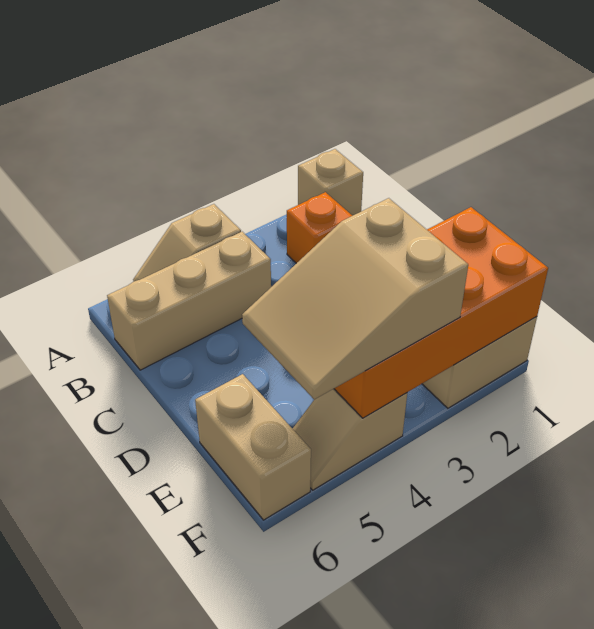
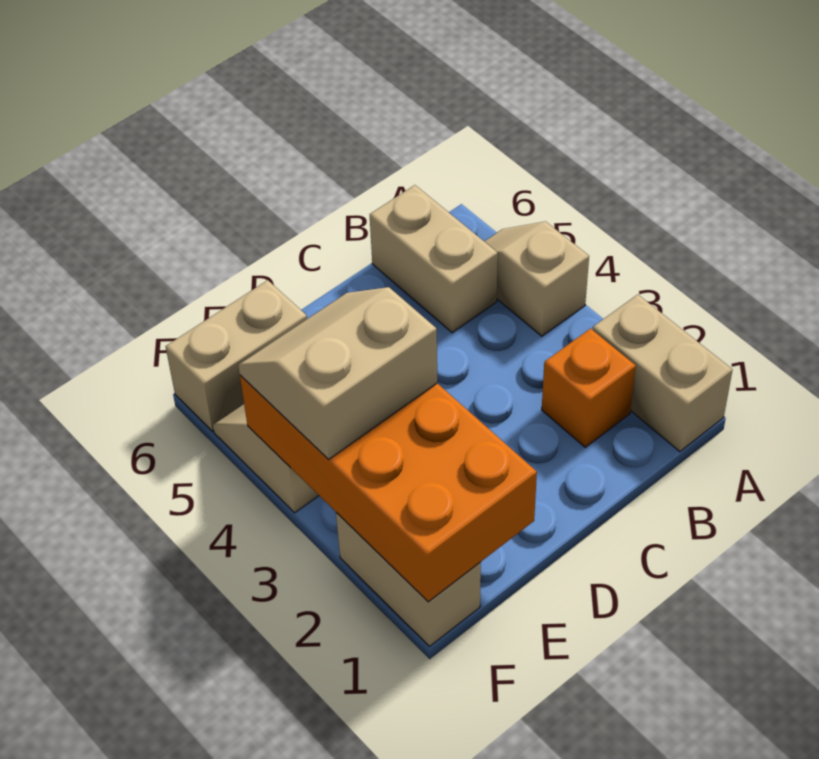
tan 1x1 brick [298,149,363,216] -> tan 1x2 brick [593,294,732,452]
tan 1x3 brick [107,232,271,370] -> tan 1x2 brick [370,185,498,333]
tan 2x3 slope [242,198,468,399] -> tan 2x2 slope [238,287,437,460]

